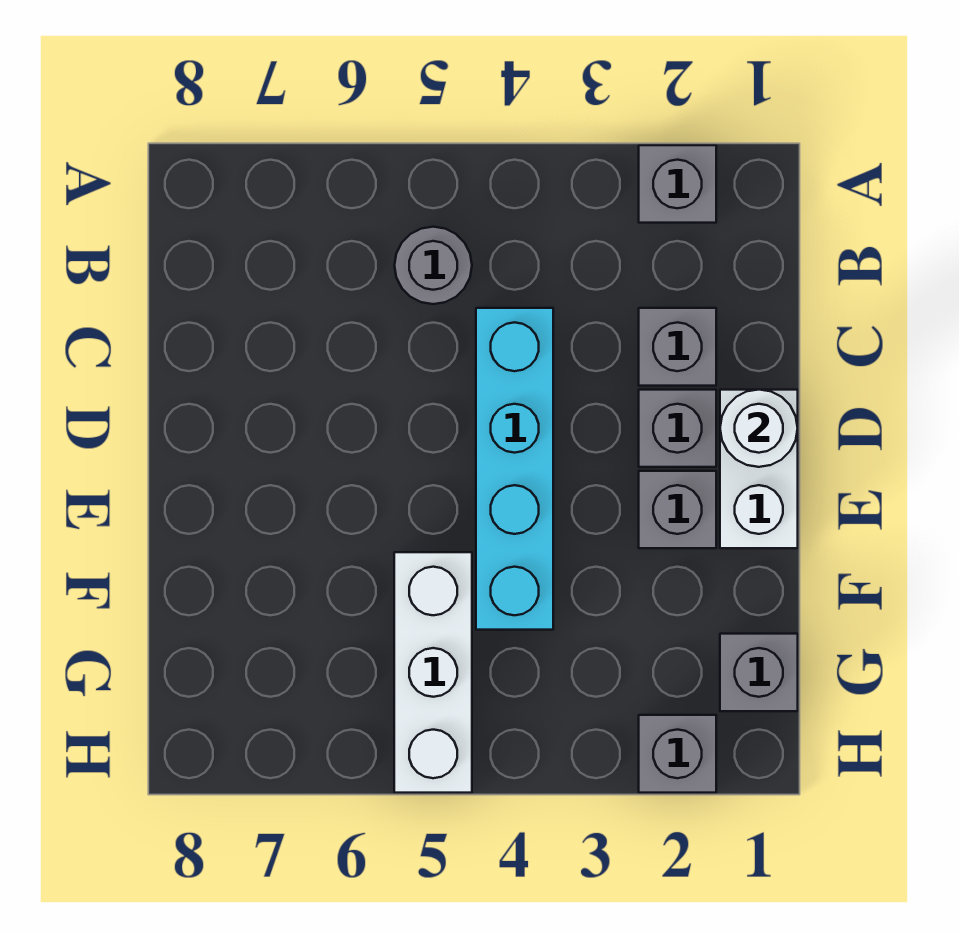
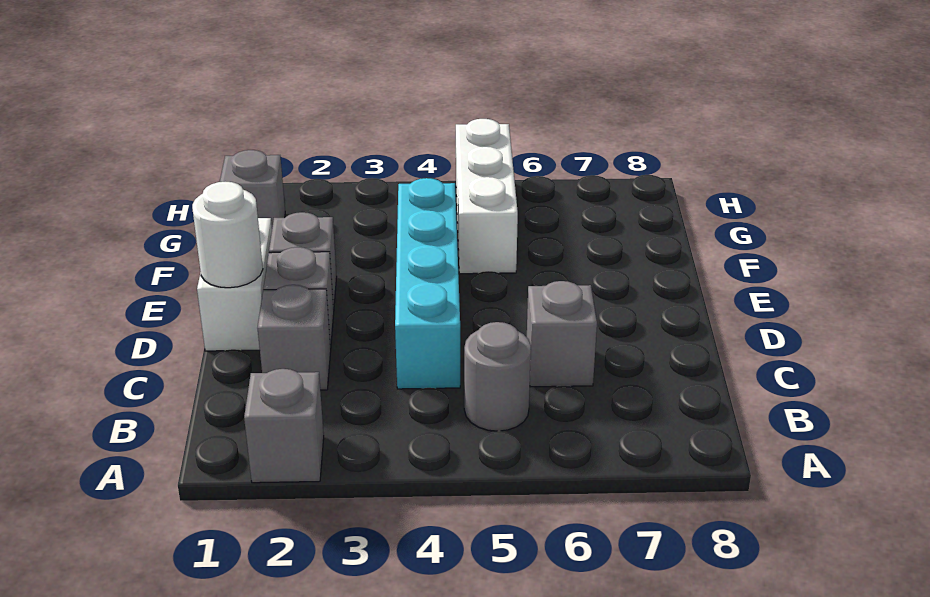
grey 1x1 brick [639,715,716,793] -> grey 1x1 brick moved to [527,281,597,387]

